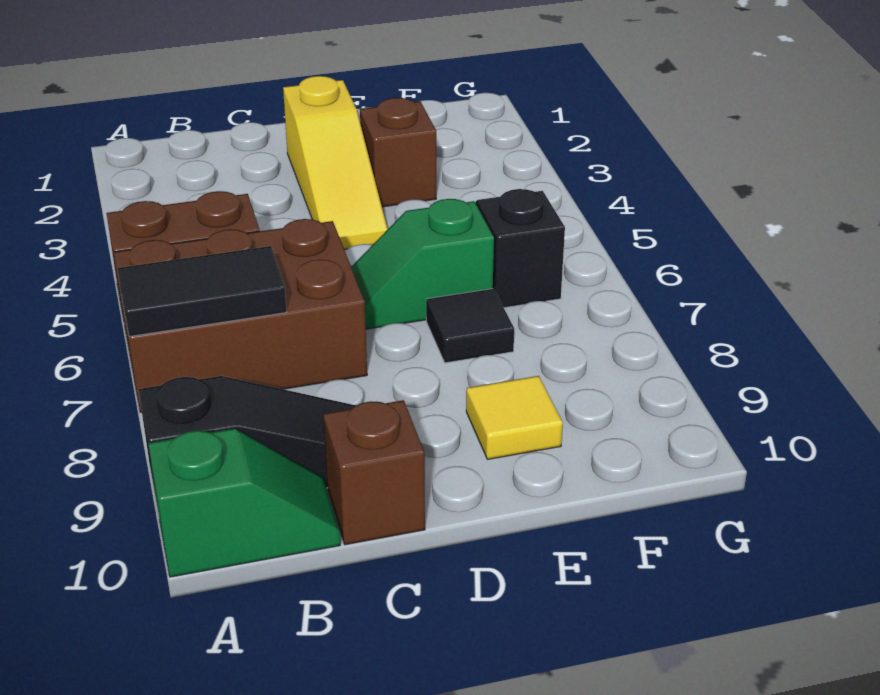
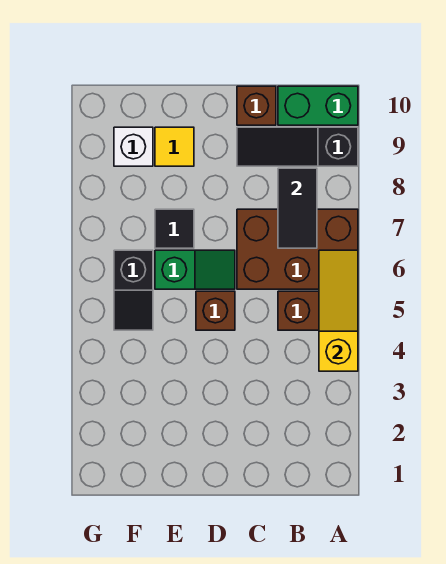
black 1x2 tile [117,246,286,337] -> black 1x2 tile turned to [278,168,317,248]
green 1x2 slope [148,429,340,577] -> green 1x2 brick [278,86,358,125]
yellow 1x3 slope [283,76,388,249] -> yellow 1x3 slope moved to [319,250,358,371]
brown 1x1 brick [360,98,436,207] -> brown 1x1 brick moved to [196,291,235,330]
none -> white 1x1 brick [114,127,153,166]

